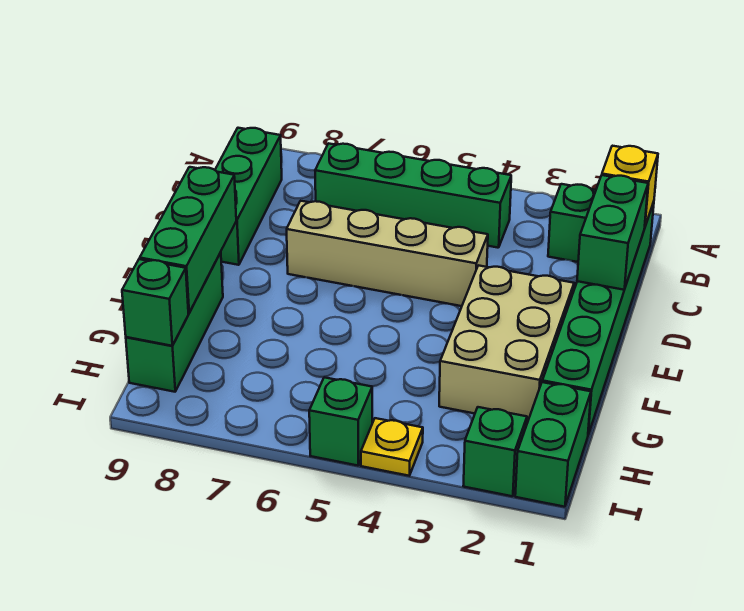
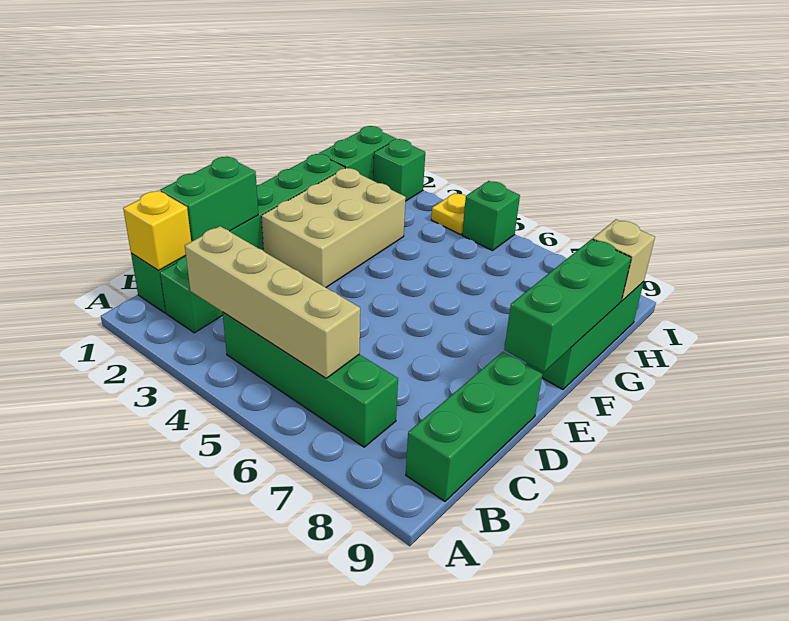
tan 1x4 brick [287,201,488,306] -> tan 1x4 brick moved to [185,226,360,378]
green 1x1 brick [122,259,188,346] -> tan 1x1 brick [593,220,655,301]

